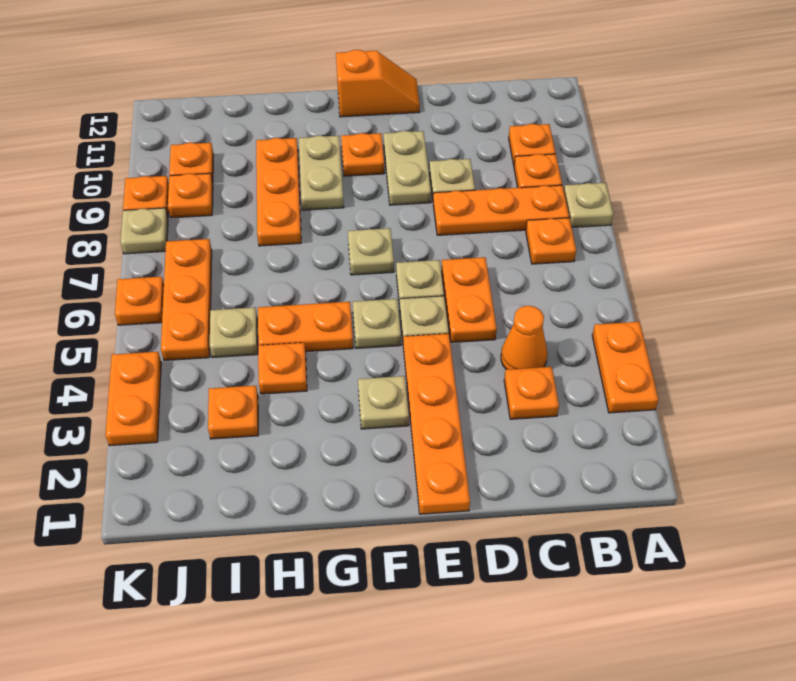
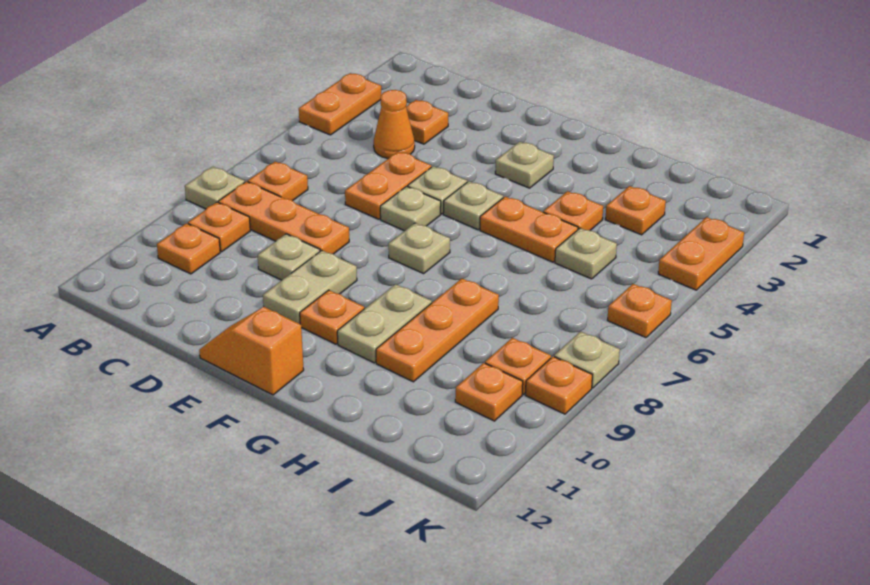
orange 1x4 plate [403,334,470,514] -> none
orange 1x3 plate [161,239,212,360] -> none

